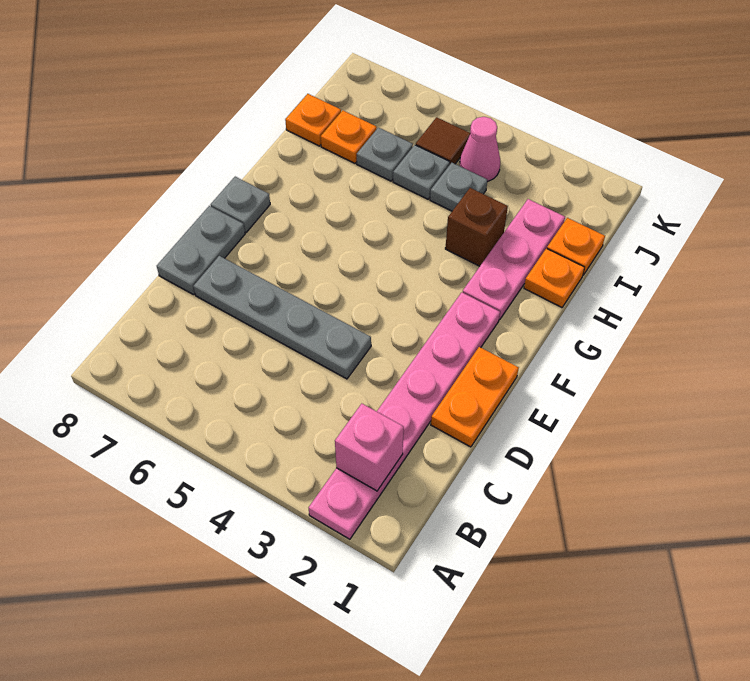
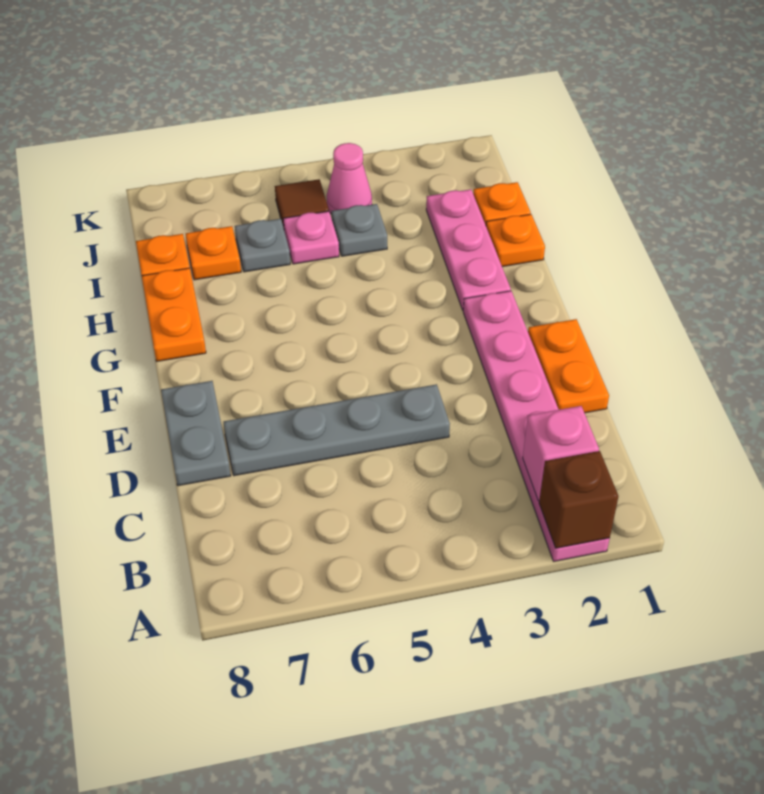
grey 1x1 plate [211,177,270,232] -> none
none -> orange 1x2 plate [142,268,206,361]
brown 1x1 brick [445,188,508,266] -> brown 1x1 brick moved to [539,451,619,548]
grey 1x1 plate [393,145,450,199] -> pink 1x1 plate [283,211,339,264]

